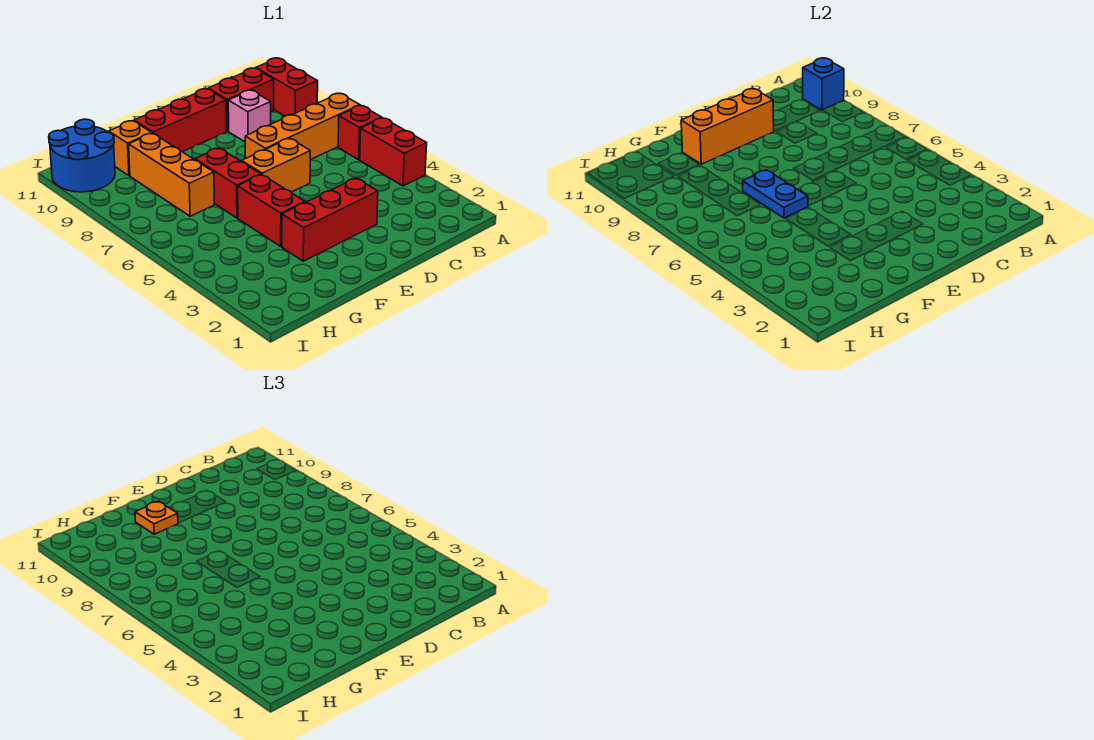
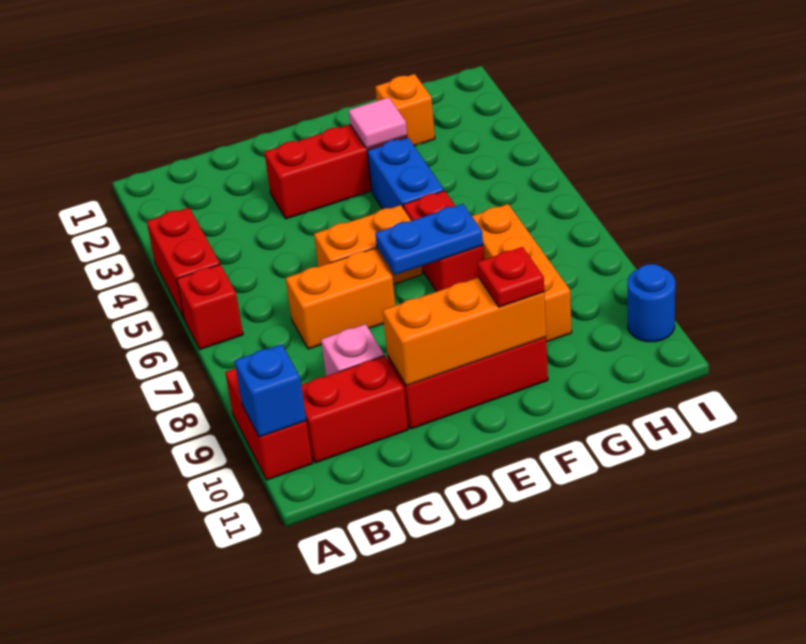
orange 1x4 brick [245,93,360,160] -> orange 1x2 brick [286,248,395,349]
none -> pink 1x1 tile [349,97,407,148]
red 1x2 brick [238,175,305,246] -> blue 1x2 brick [367,137,444,209]
blue 1x2 plate [743,170,808,218] -> blue 1x2 plate turned to [375,204,483,275]
orange 1x1 plate [135,501,178,534] -> red 1x1 plate [477,247,544,307]
orange 1x1 brick [109,121,152,176] -> orange 1x1 brick moved to [375,74,435,146]
blue 2x2 round brick [49,119,115,192] -> blue 1x1 round brick [627,264,675,342]

